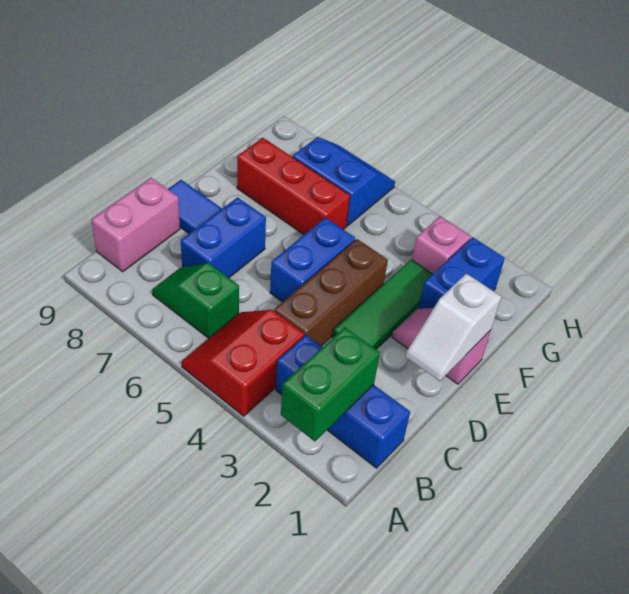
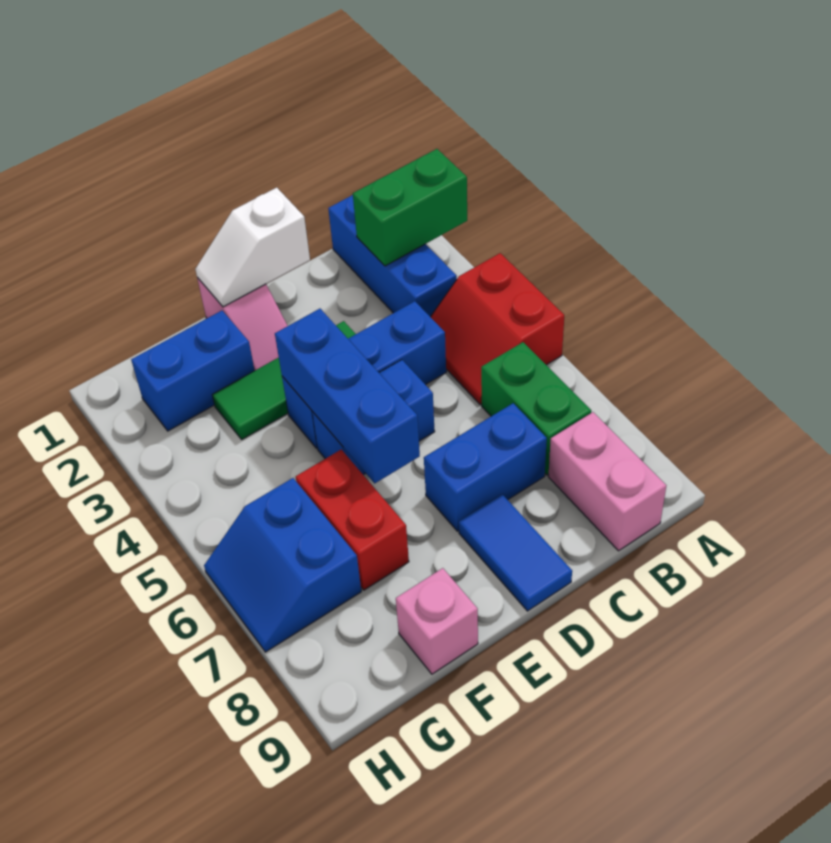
red 2x2 slope [181,310,304,416] -> red 2x2 slope turned to [431,253,564,404]
green 1x2 slope [152,263,239,338] -> green 1x2 brick [481,342,591,475]
pink 1x2 brick [91,178,180,272] -> pink 1x2 brick turned to [548,412,666,551]
brown 1x3 brick [274,239,388,346] -> blue 1x3 brick [282,301,446,448]
white 1x2 slope [406,273,501,381] -> white 1x2 slope turned to [195,188,310,307]
none -> blue 1x3 brick [275,309,420,483]
red 1x3 brick [237,138,350,235] -> red 1x2 brick [296,450,409,590]
pink 1x1 brick [412,216,471,274] -> pink 1x1 brick moved to [396,568,478,674]

